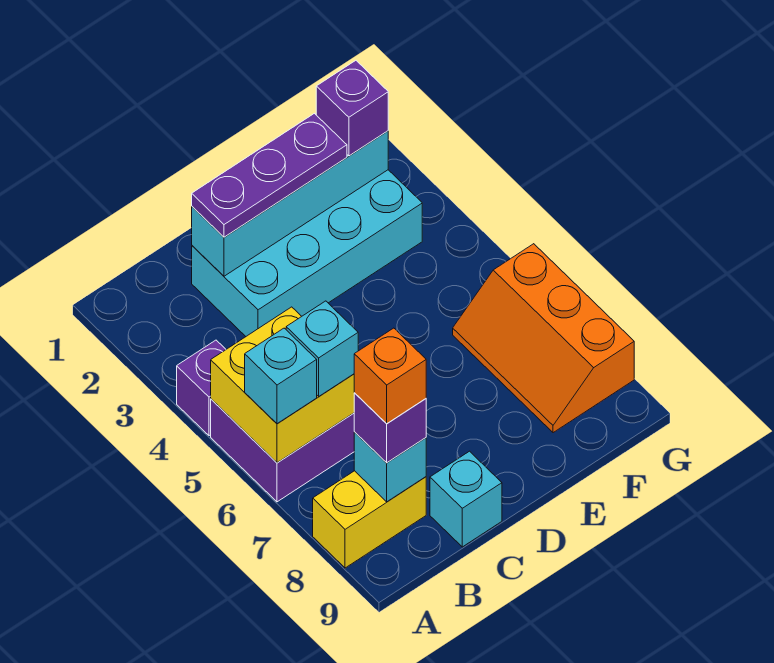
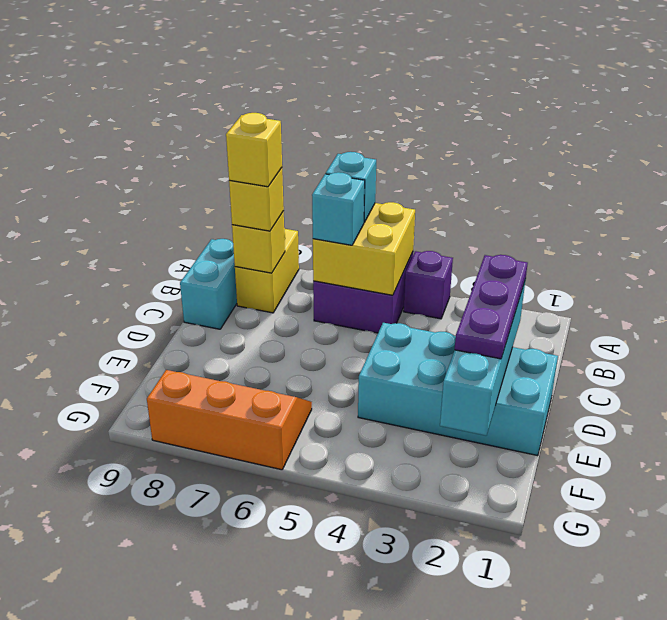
cyan 1x1 brick [354,432,426,502] -> yellow 1x1 brick [232,211,285,273]
purple 1x1 brick [354,393,426,463] -> yellow 1x1 brick [229,168,284,231]
orange 1x1 brick [354,328,426,424] -> yellow 1x1 brick [226,113,282,187]
cyan 2x4 brick [192,170,422,336] -> cyan 2x4 brick turned to [358,323,558,456]
cyan 1x1 brick [430,451,502,547] -> cyan 1x2 brick [180,239,237,329]
purple 1x1 brick [316,61,388,156] -> none

